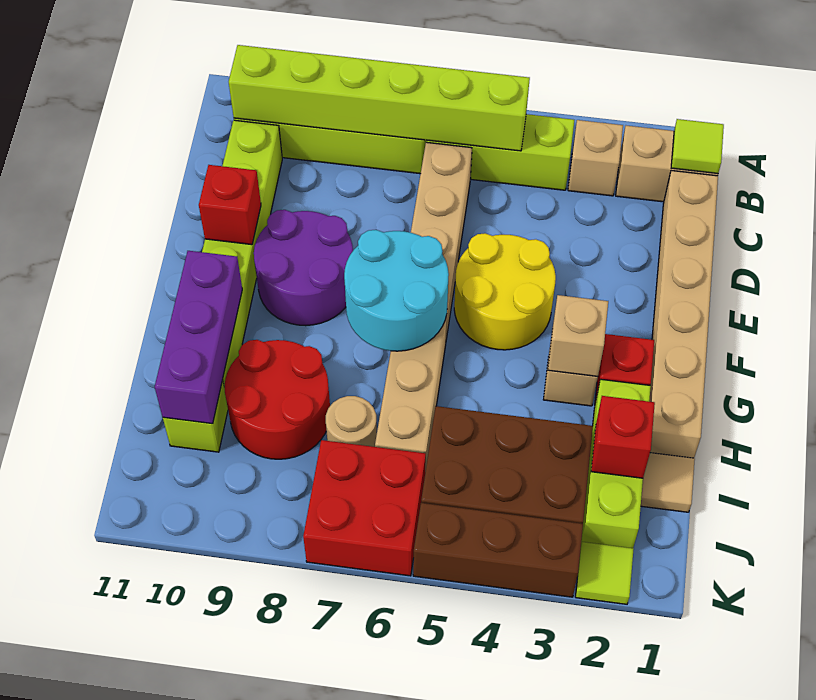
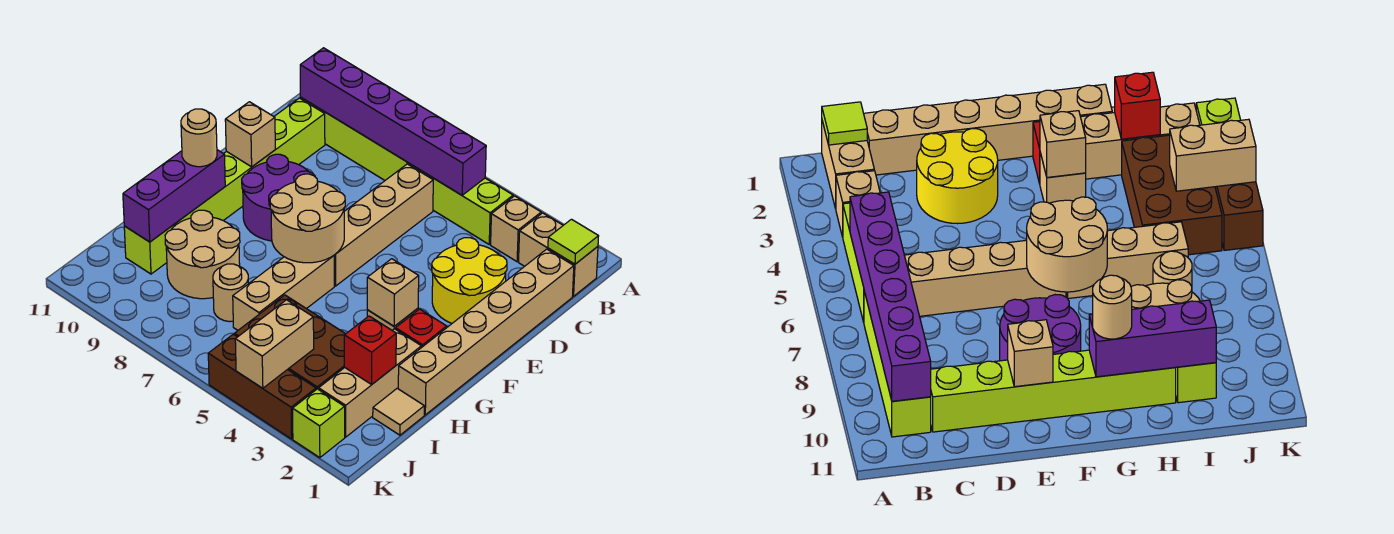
lime 1x6 brick [229,45,530,151] -> purple 1x6 brick [300,48,486,195]
yellow 2x2 round brick [454,233,556,350] -> yellow 2x2 round brick moved to [432,238,507,323]
red 1x1 brick [199,165,261,245] -> tan 1x1 brick [225,102,275,167]
cyan 2x2 round brick [344,230,449,351] -> tan 2x2 round brick [270,174,345,263]
none -> tan 1x1 round brick [181,109,217,167]
lime 1x3 brick [581,379,651,548] -> tan 1x3 brick [319,329,421,437]
red 2x2 round brick [225,340,330,459] -> tan 2x2 round brick [165,210,240,299]
none -> tan 1x2 brick [235,300,314,388]
red 2x2 brick [303,440,426,576] -> none
lime 1x1 tile [576,542,634,604] -> lime 1x1 brick [293,389,345,458]

